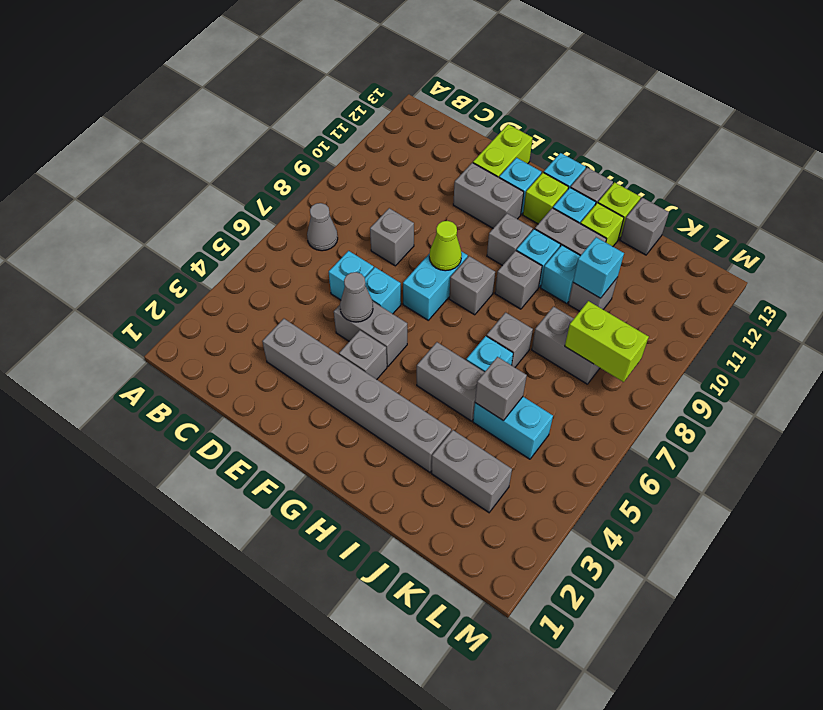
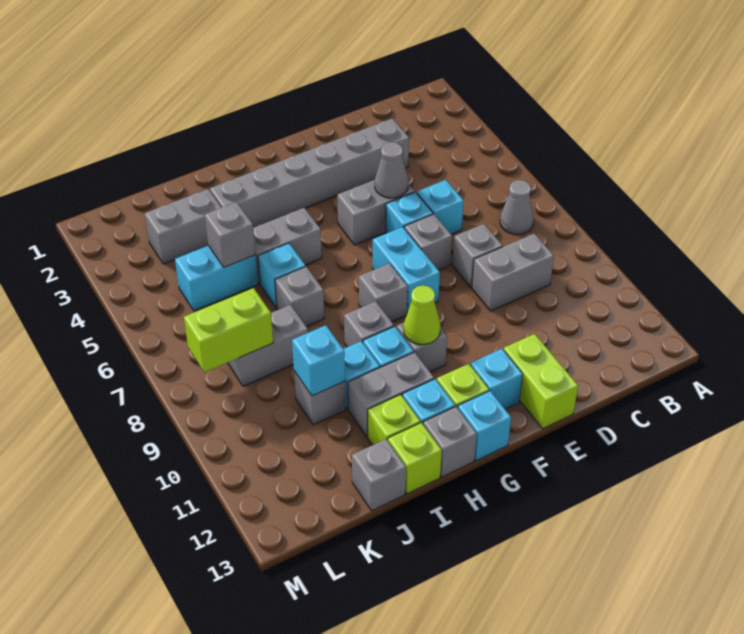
grey 1x2 brick [453,163,524,228] -> grey 1x2 brick moved to [472,233,554,311]
grey 1x1 brick [339,330,387,379] -> grey 1x1 brick moved to [404,214,452,270]
lime 1x1 cone [429,221,462,271] -> lime 1x1 cone moved to [404,286,441,345]

